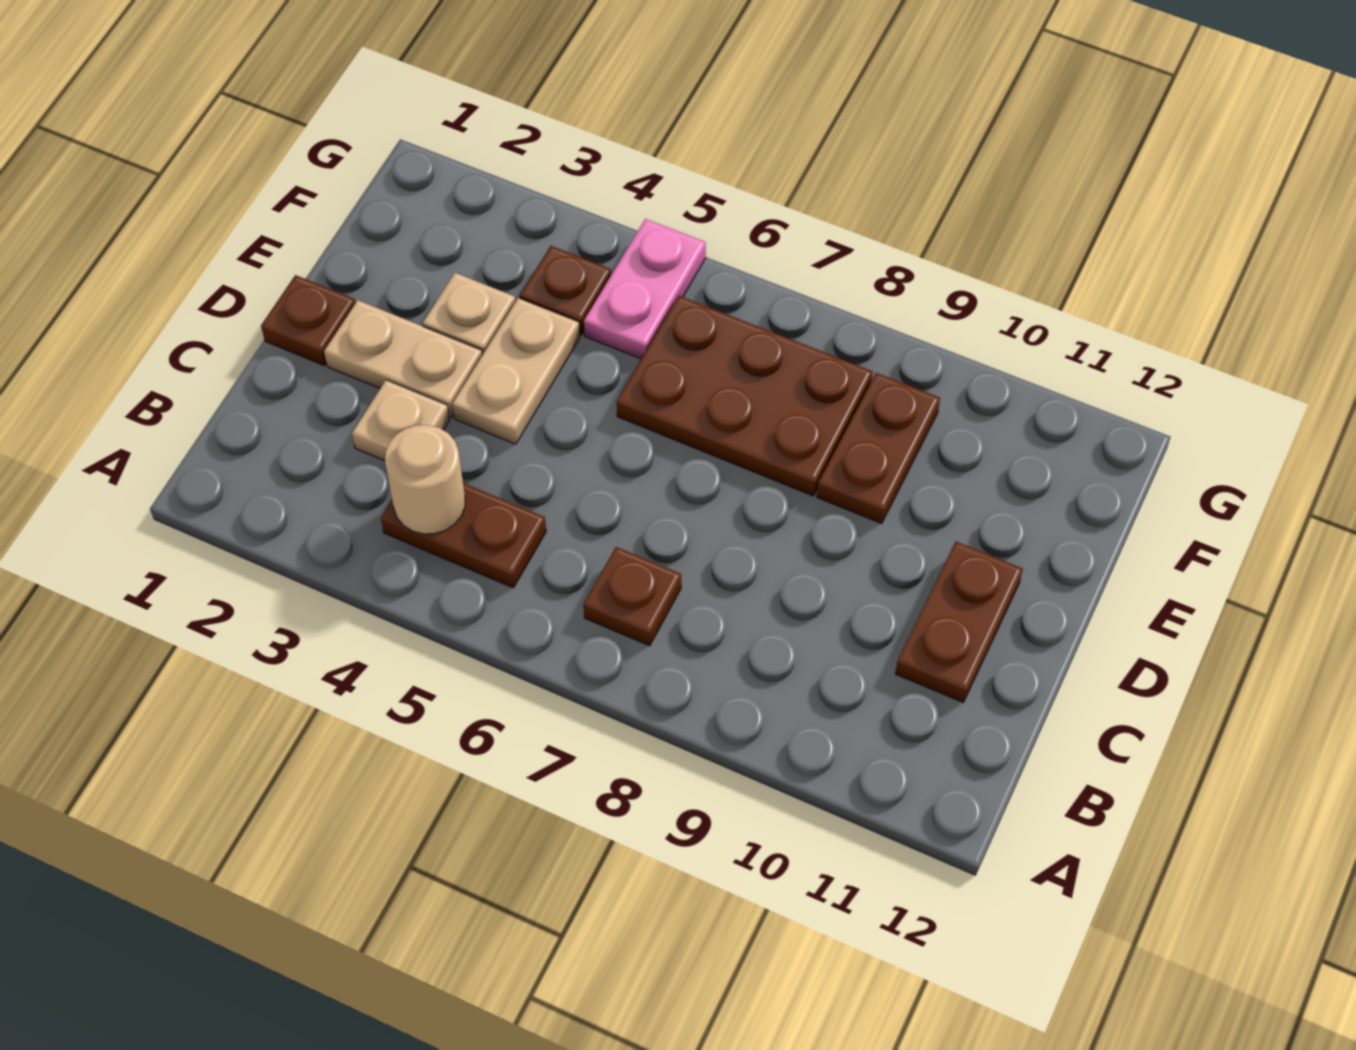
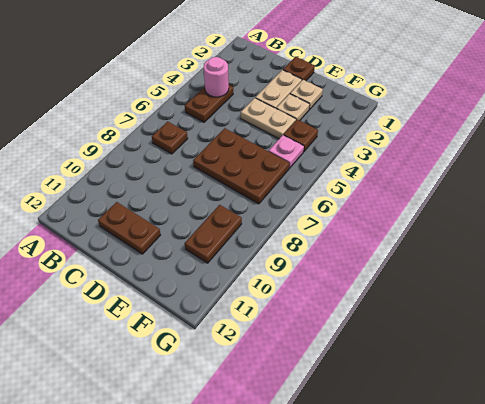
tan 1x1 round brick [385,425,465,534] -> pink 1x1 round brick [204,57,229,97]
tan 1x1 plate [352,380,450,461] -> tan 1x1 plate moved to [290,80,323,110]
brown 2x3 plate [617,296,873,496] -> brown 2x3 plate turned to [193,128,289,204]
brown 1x2 plate [817,373,940,524] -> brown 1x2 plate turned to [185,205,242,263]
pink 1x2 plate [584,219,706,359] -> pink 1x1 plate [269,135,304,168]

